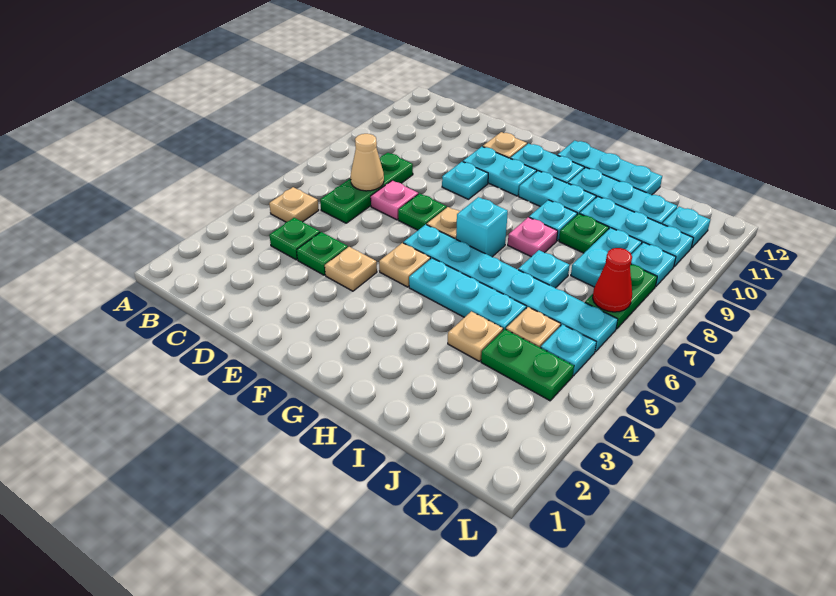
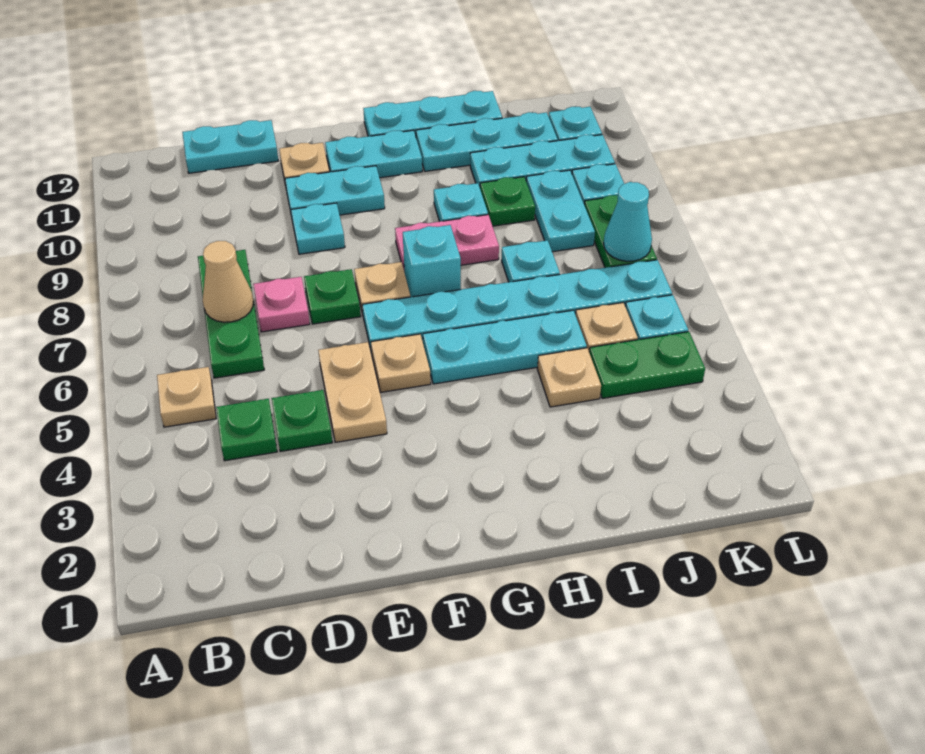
tan 1x1 plate [325,247,377,291] -> tan 1x2 plate [318,342,387,442]
cyan 1x2 plate [519,171,596,215] -> cyan 1x2 plate moved to [182,120,278,173]
pink 1x1 plate [508,217,558,257] -> pink 1x2 plate [395,215,499,269]
red 1x1 cone [593,248,632,312] -> cyan 1x1 cone [604,182,652,261]

